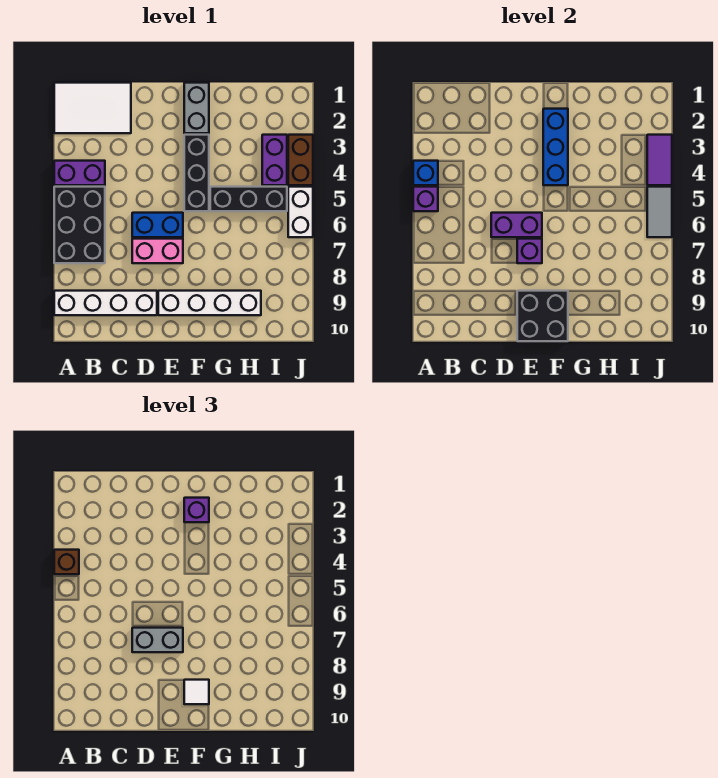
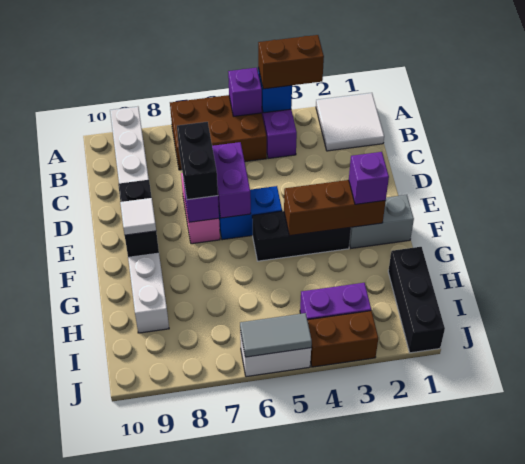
white 2x3 tile [54,83,131,133] -> white 2x2 tile [316,93,384,151]
brown 1x1 brick [54,550,79,574] -> brown 1x2 brick [258,35,324,89]
black 2x3 brick [54,187,105,263] -> brown 2x3 brick [170,95,267,170]
blue 1x2 brick [132,213,183,237] -> blue 1x2 brick turned to [219,186,282,240]
grey 1x2 brick [132,628,183,652] -> black 1x2 brick [177,122,218,200]
black 2x2 brick [517,291,568,341] -> black 1x2 brick [118,180,159,257]
blue 1x3 brick [543,109,568,185] -> brown 1x3 brick [284,180,386,236]
black 1x3 brick [210,187,287,211] -> black 1x3 brick moved to [388,247,445,353]
purple 1x2 tile [647,135,672,185] -> none

